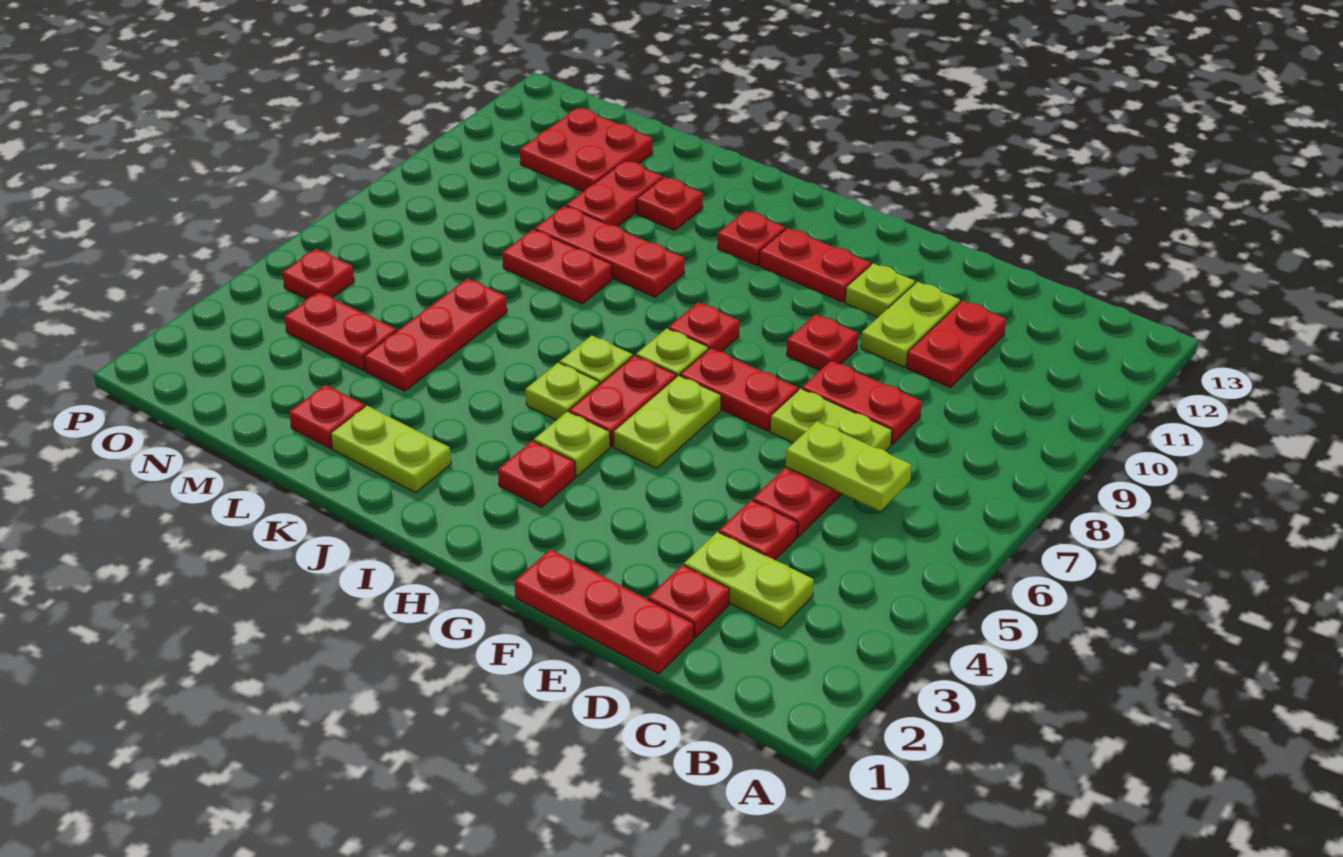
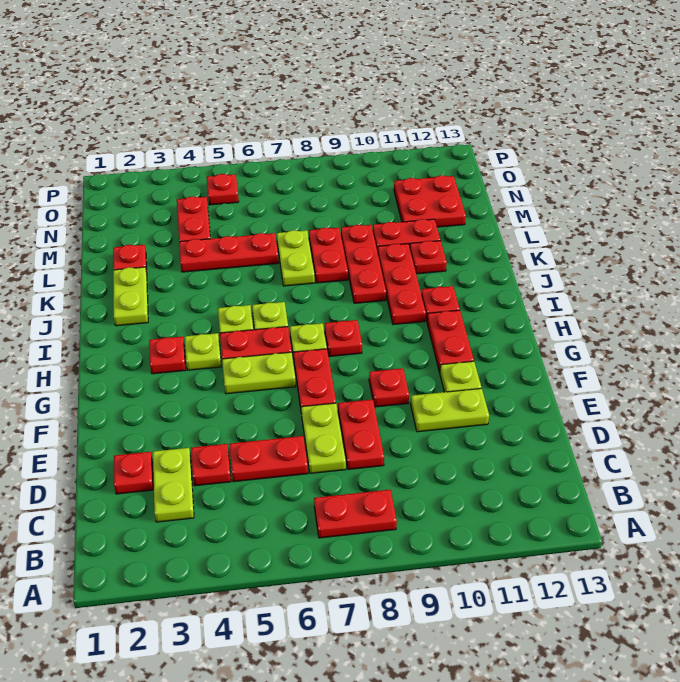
lime 1x2 plate [786,421,912,511] -> lime 1x2 plate moved to [277,230,315,286]
red 1x3 plate [515,549,694,674] -> red 1x3 plate moved to [378,244,426,325]
red 1x2 plate [906,300,1006,387] -> red 1x2 plate moved to [314,490,397,538]

